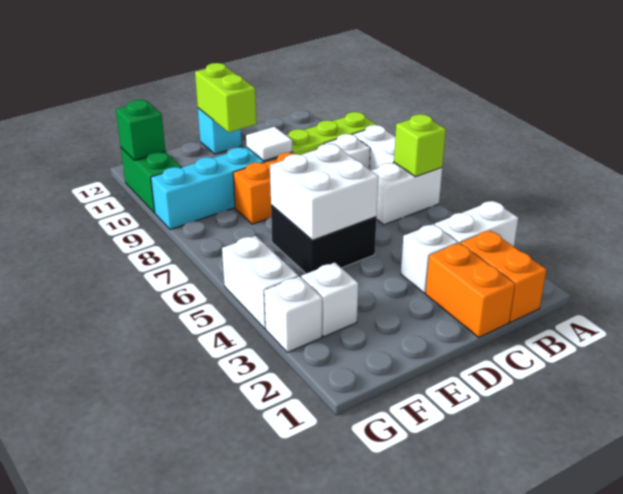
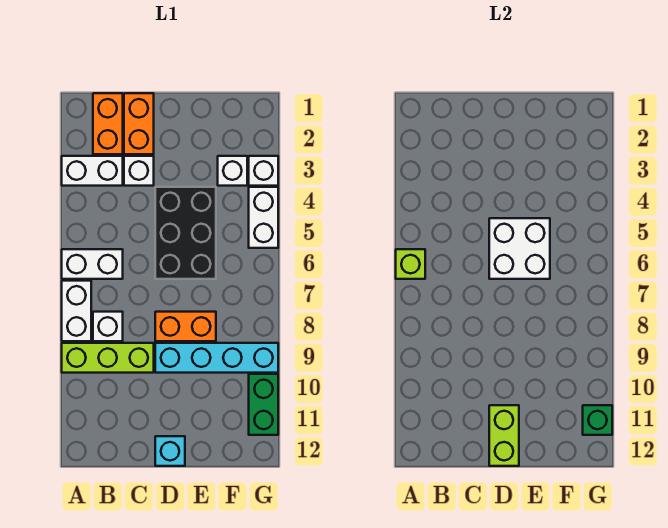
black 2x2 brick [271,205,377,274] -> black 2x3 brick [155,187,216,279]
white 1x1 tile [246,127,292,161] -> none

